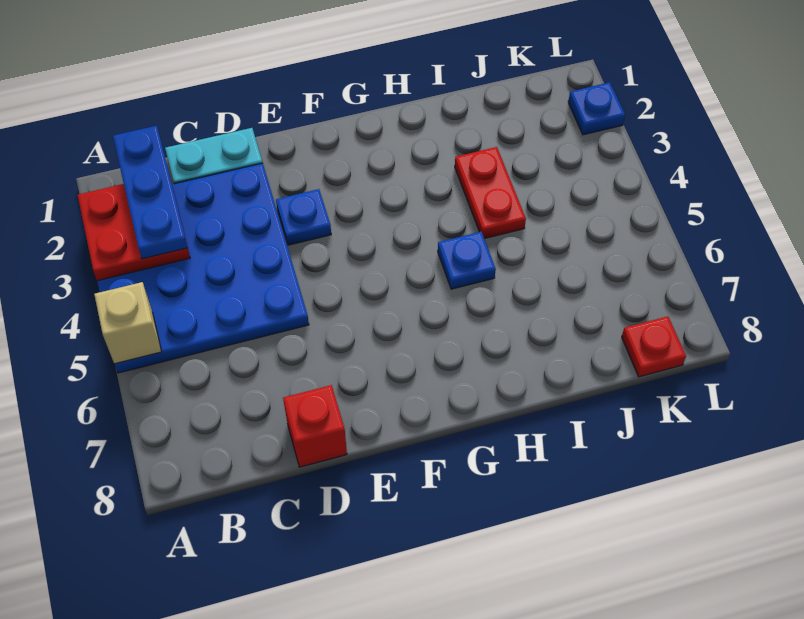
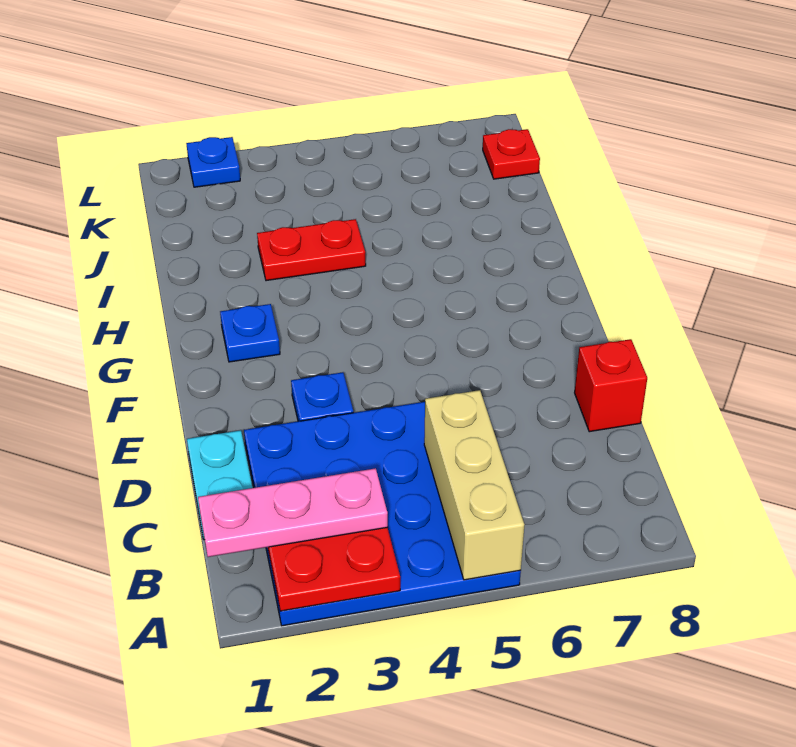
tan 1x1 brick [94,282,161,364] -> tan 1x3 brick [424,390,525,580]
blue 1x3 plate [113,126,188,259] -> pink 1x3 plate [198,468,388,557]
blue 1x1 plate [438,232,496,289] -> blue 1x1 plate moved to [220,304,280,362]

